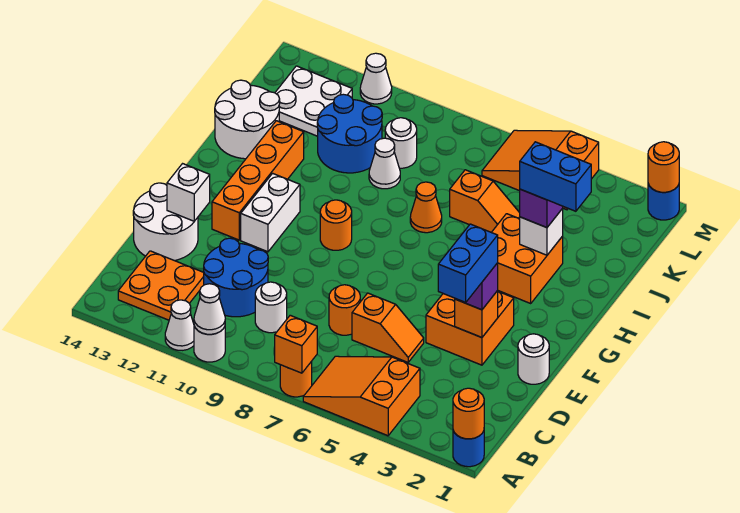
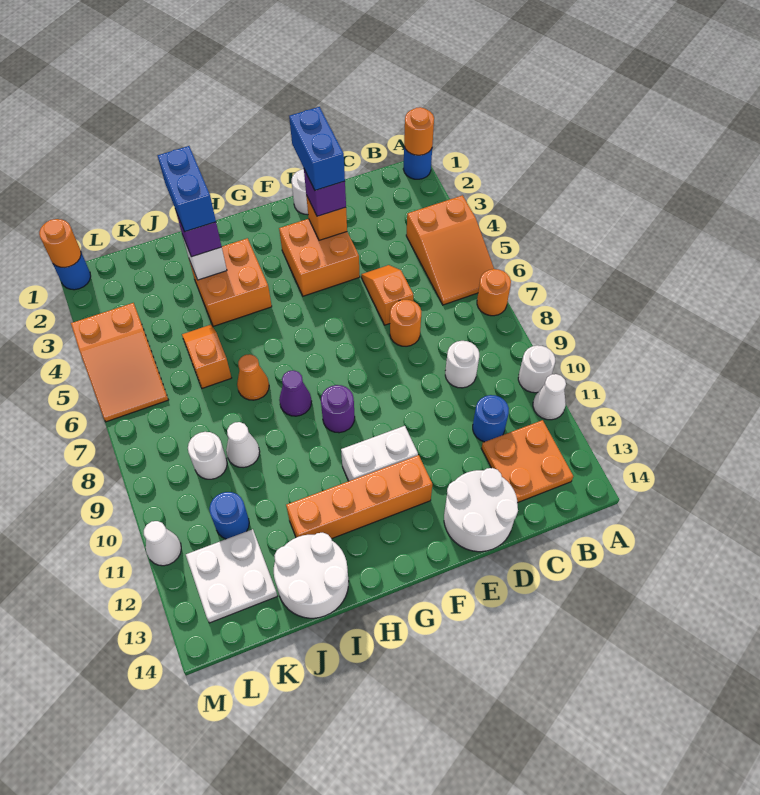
orange 1x1 brick [275,315,317,373] -> none
white 1x1 cone [194,284,225,334] -> none
blue 2x2 round brick [204,238,268,317] -> blue 1x1 round brick [473,395,509,442]
blue 1x2 brick [438,224,498,302] -> blue 1x2 brick turned to [289,107,345,190]
white 1x1 brick [167,164,210,221] -> none
orange 1x1 round brick [320,200,352,250] -> purple 1x1 round brick [321,385,355,433]
none -> purple 1x1 cone [279,370,312,416]
blue 2x2 round brick [317,94,382,173] -> blue 1x1 round brick [209,492,249,539]

